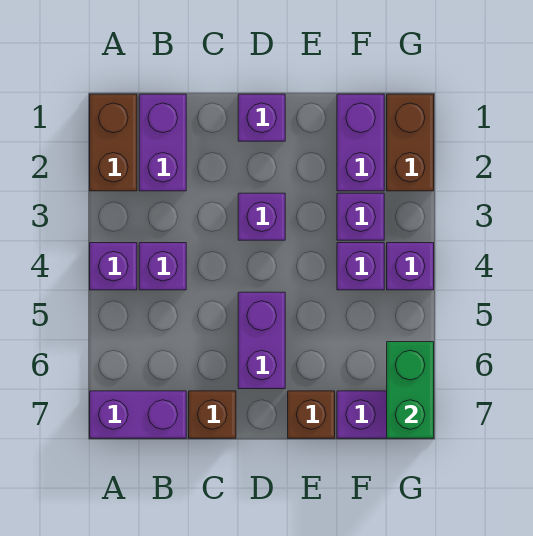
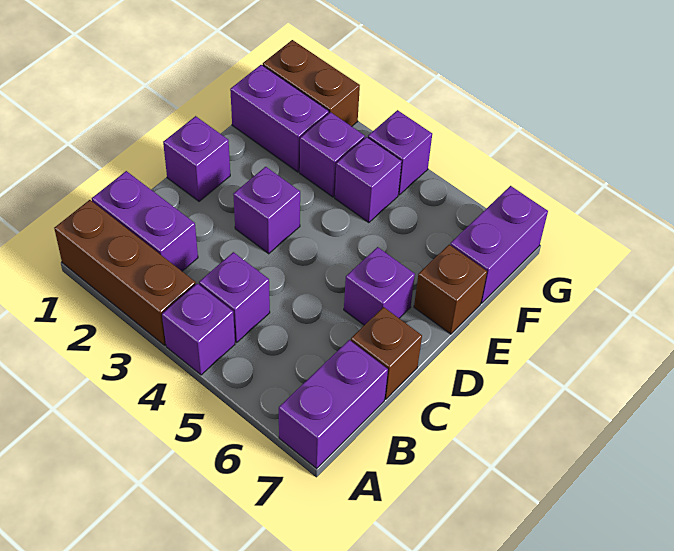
brown 1x2 brick [90,94,137,191] -> brown 1x3 brick [54,200,196,345]
purple 1x2 brick [238,292,285,389] -> purple 1x1 brick [344,247,415,325]
green 1x2 brick [387,342,434,438] -> none

